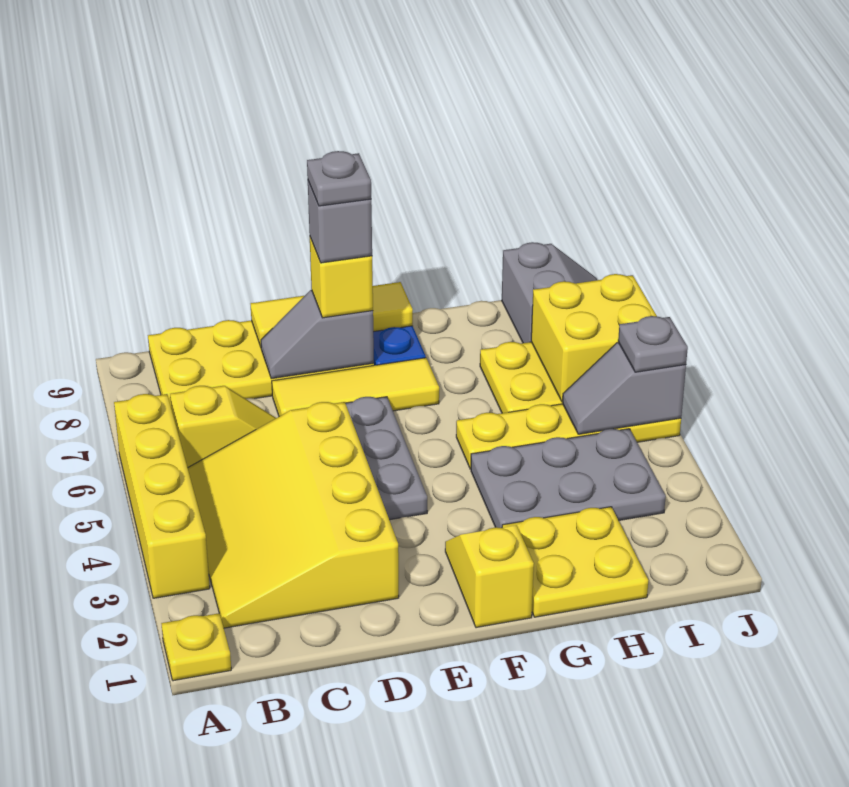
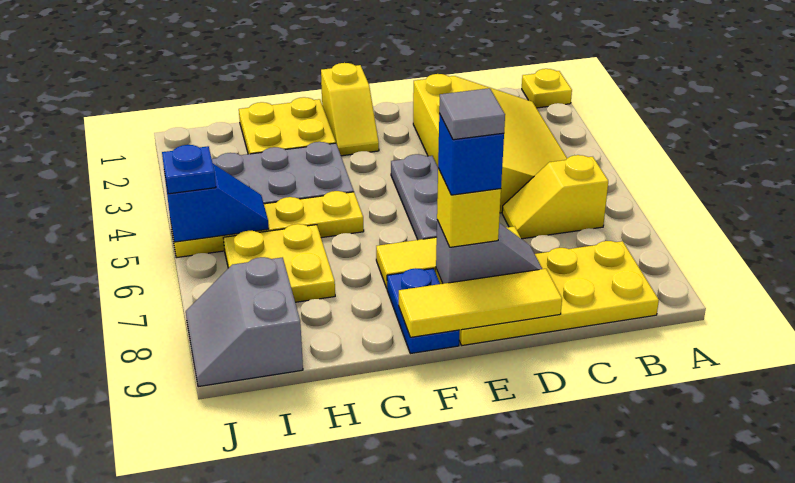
yellow 1x4 brick [114,394,210,598] -> none
grey 1x1 brick [308,181,372,263] -> blue 1x1 brick [438,114,504,195]
grey 1x1 plate [307,151,371,206] -> grey 1x1 tile [439,88,505,140]
grey 1x2 slope [562,343,686,434] -> blue 1x2 slope [164,164,269,242]
yellow 2x2 brick [531,274,657,402] -> none
grey 1x1 plate [618,316,688,372] -> blue 1x1 plate [162,145,216,194]

